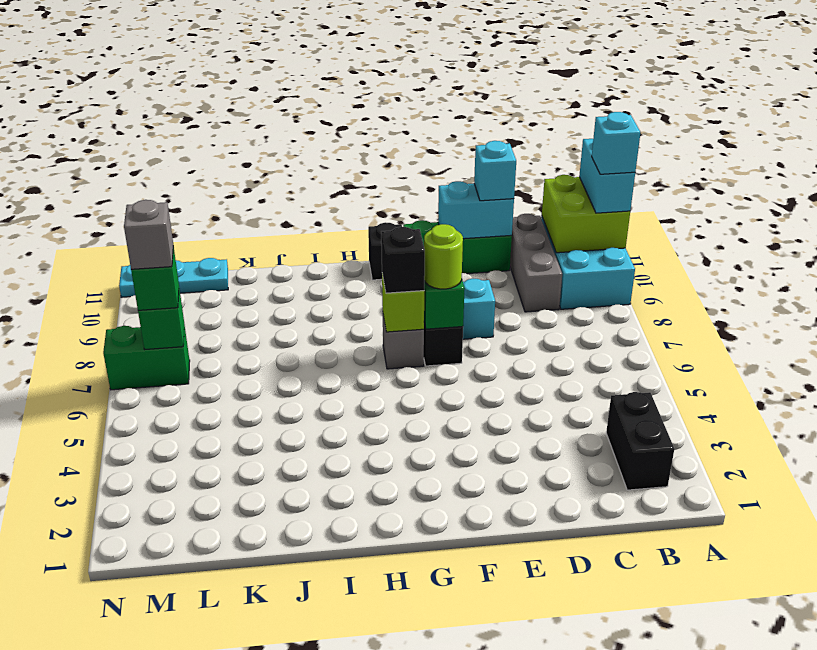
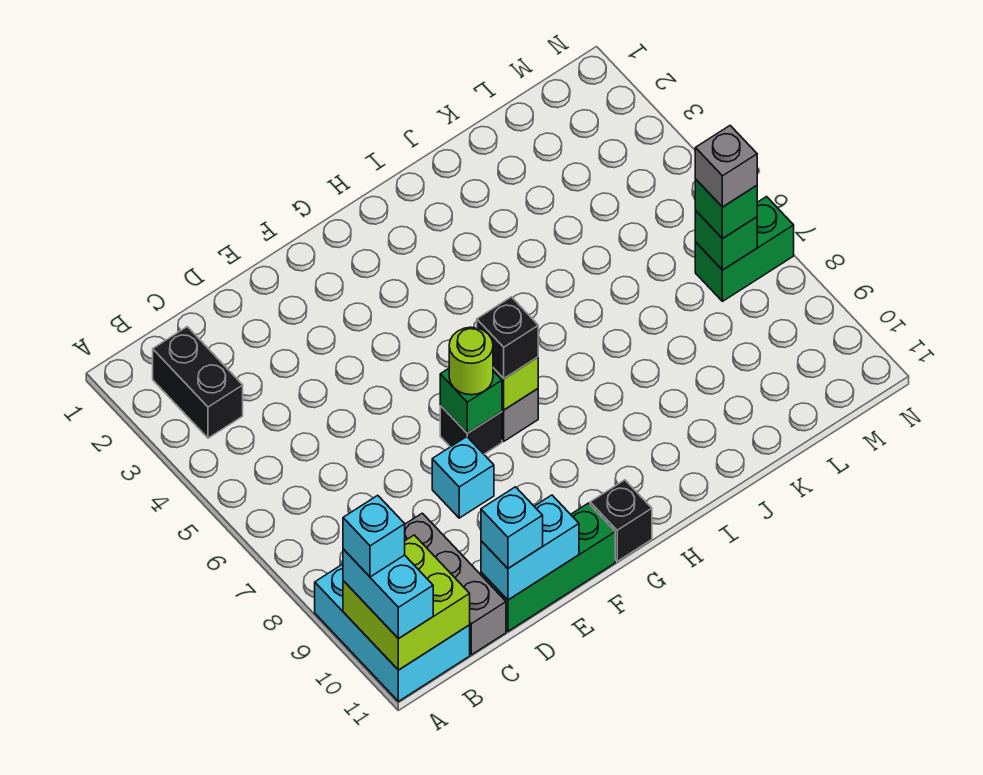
cyan 1x3 plate [119,258,228,297] -> none

